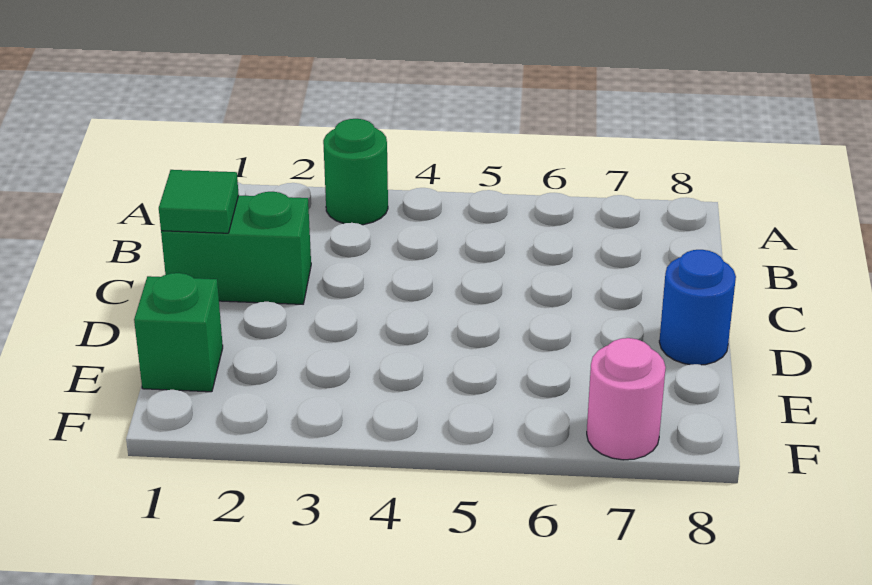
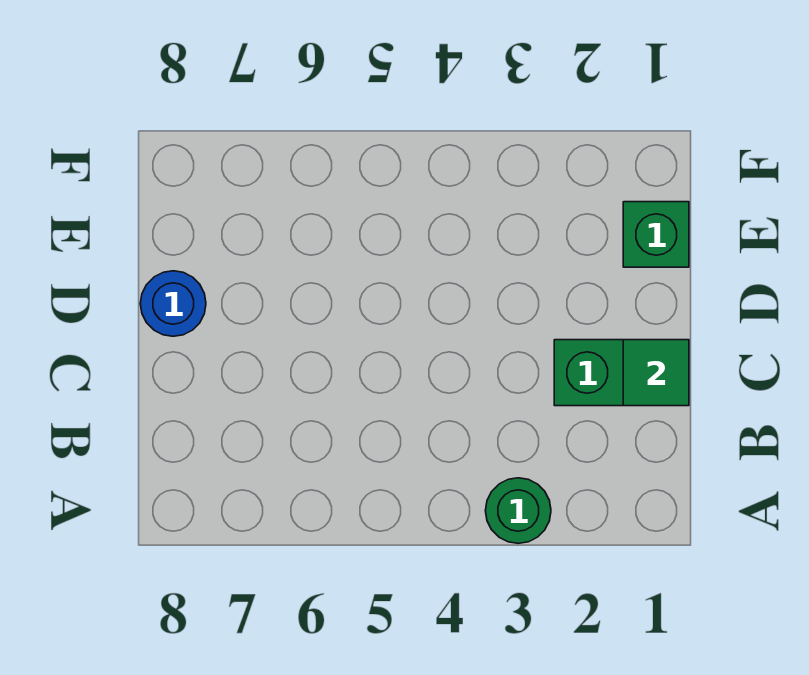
pink 1x1 round brick [587,338,666,460] -> none

